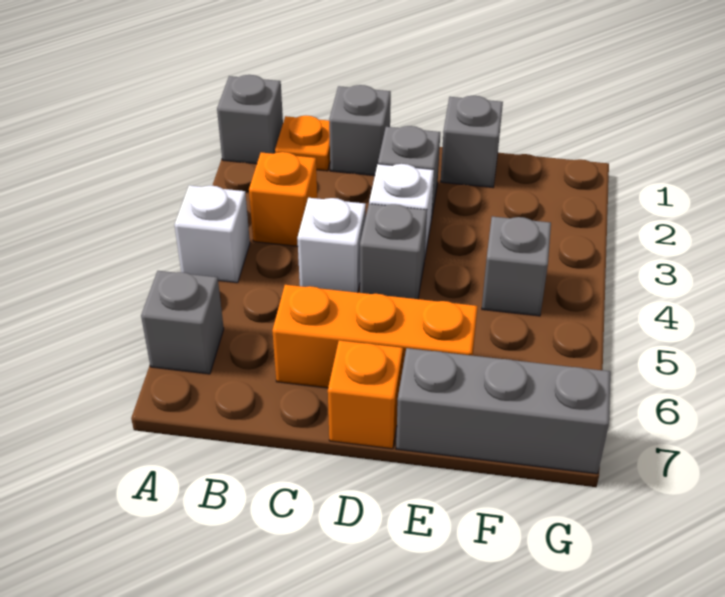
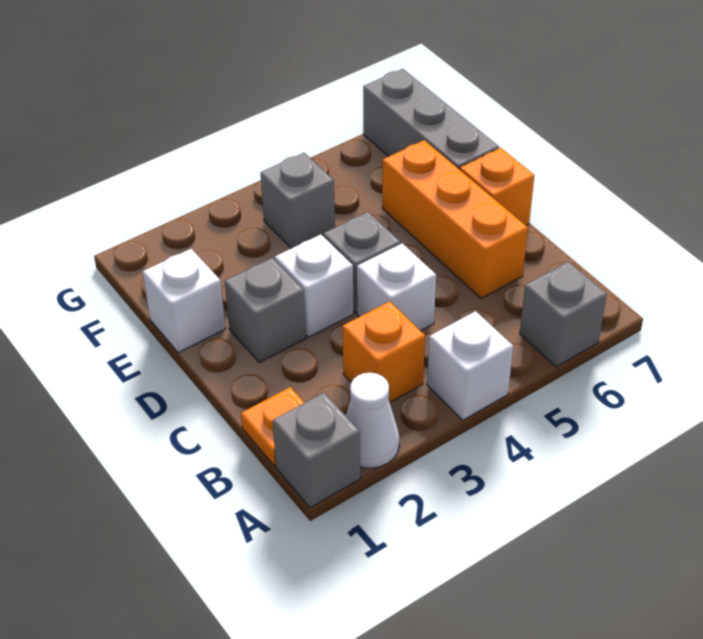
none -> white 1x1 cone [346,373,399,468]
grey 1x1 brick [329,85,391,176] -> none
grey 1x1 brick [441,96,503,187] -> white 1x1 brick [143,249,226,353]

